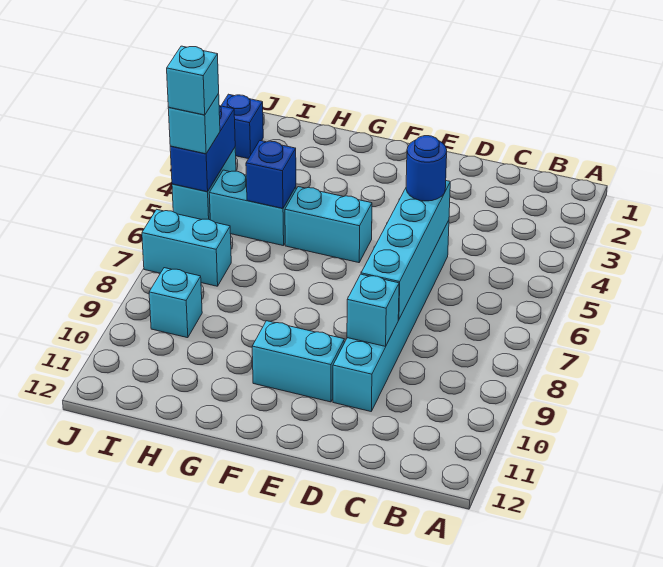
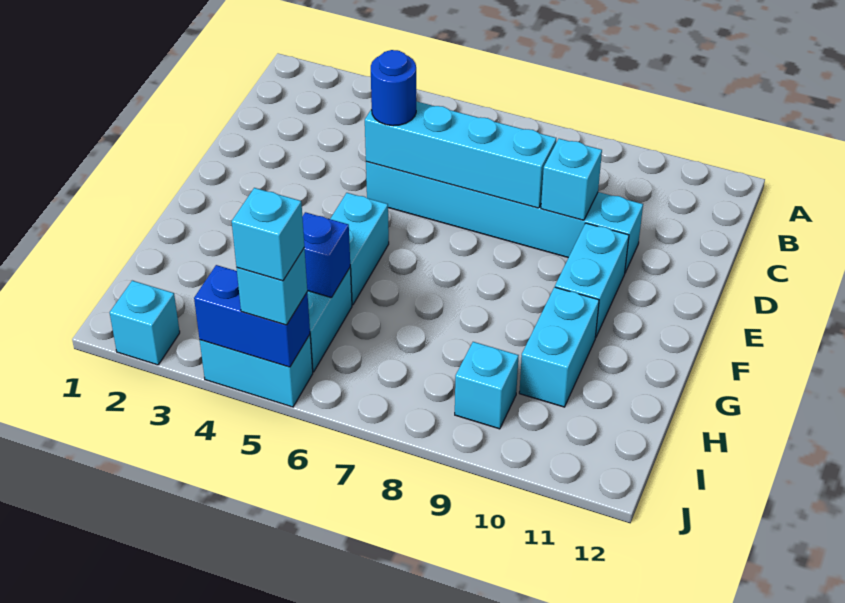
cyan 1x2 brick [142,209,231,286] -> cyan 1x2 brick moved to [519,287,599,407]
blue 1x1 brick [221,94,263,159] -> cyan 1x1 brick [110,280,180,365]

